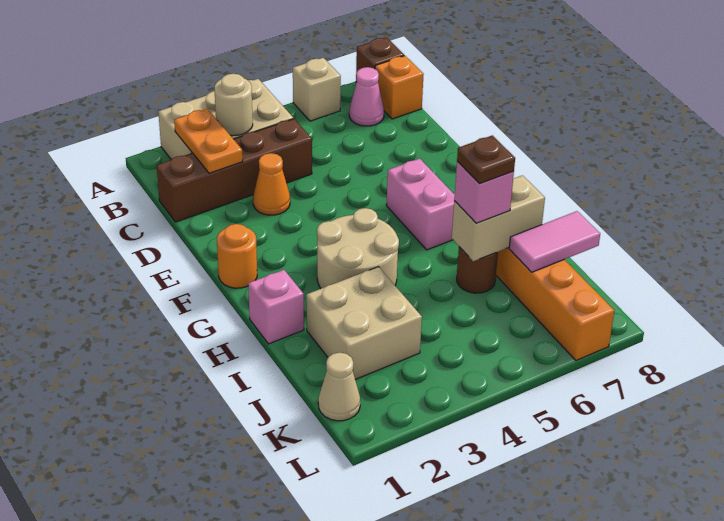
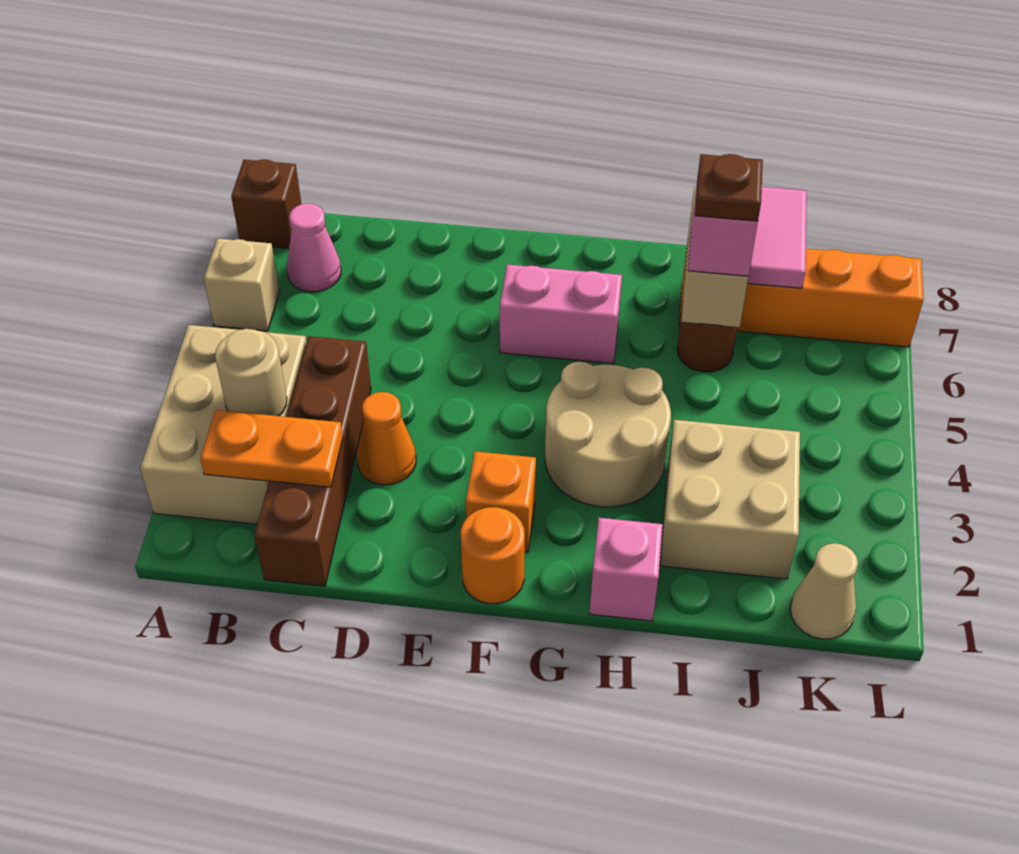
orange 1x1 brick [375,56,424,119] -> orange 1x1 brick moved to [466,451,536,552]

